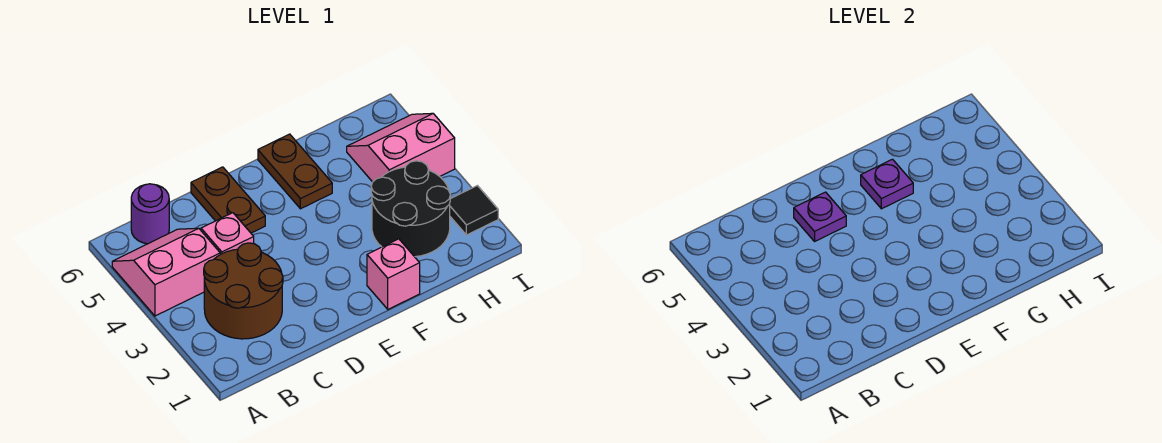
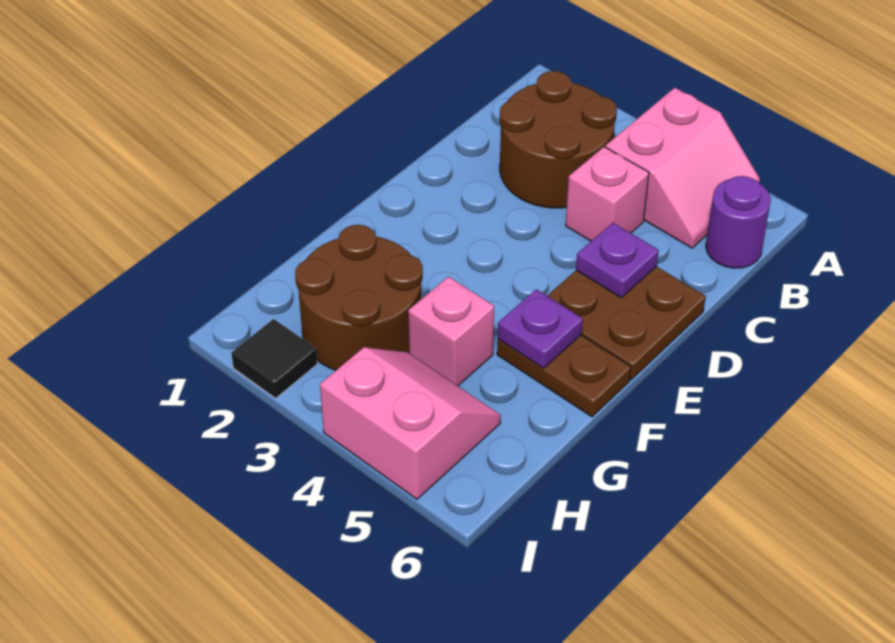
brown 1x2 plate [191,167,265,233] -> brown 2x2 plate [547,266,706,380]
pink 1x1 brick [367,239,420,309] -> pink 1x1 brick moved to [408,277,494,386]
black 2x2 round brick [371,161,450,257] -> brown 2x2 round brick [295,225,423,370]
pink 2x2 slope [347,113,455,182] -> pink 2x2 slope turned to [320,347,501,499]

